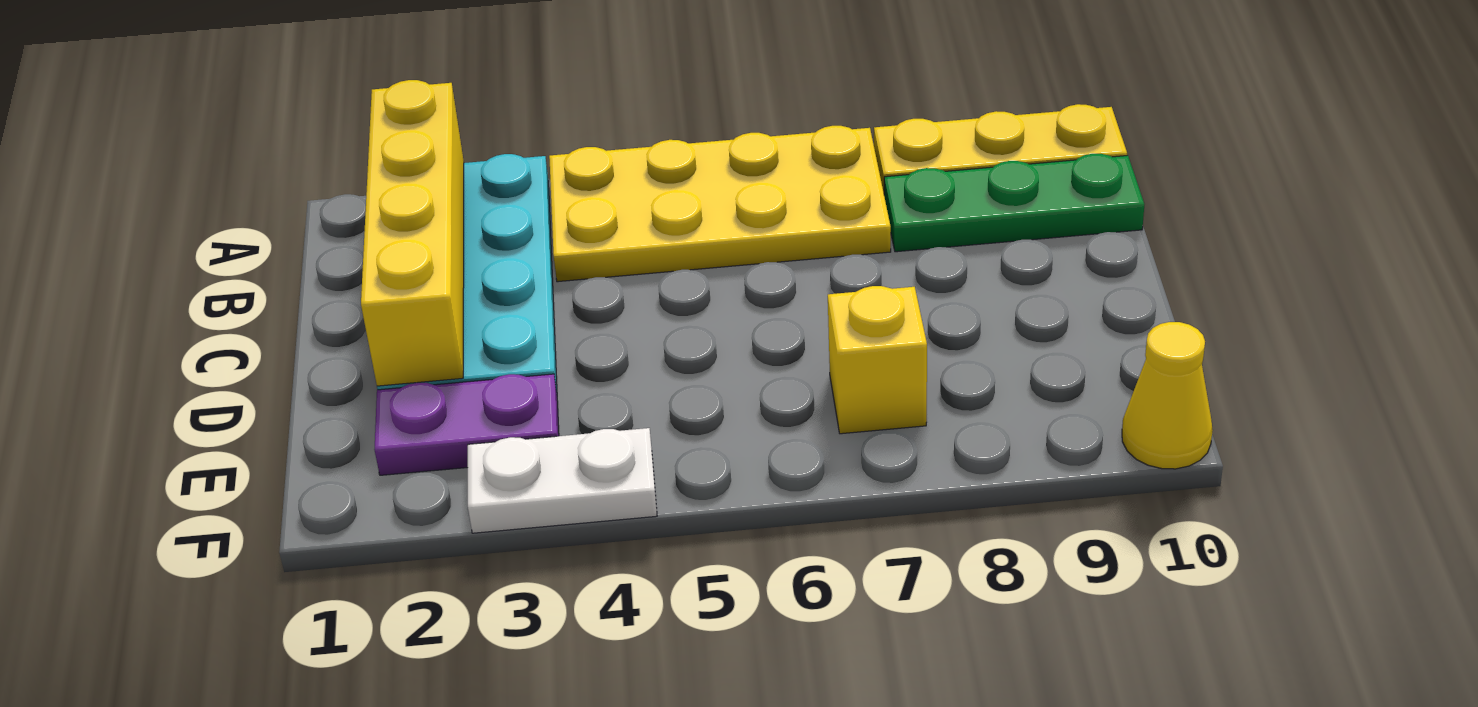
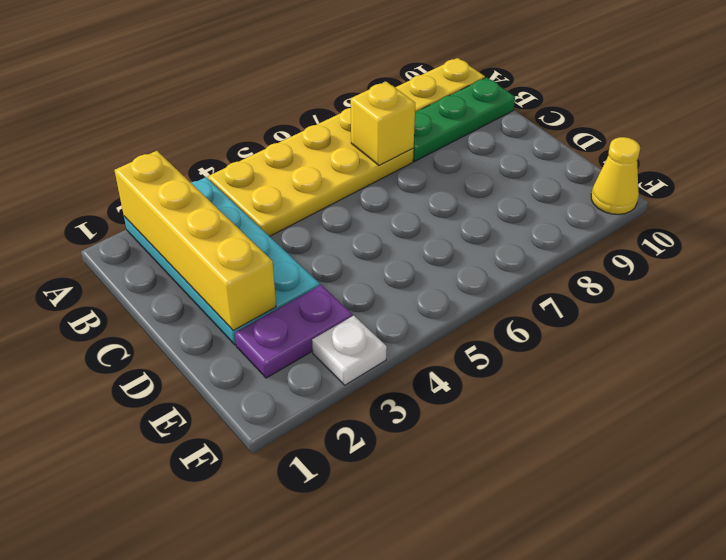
yellow 1x1 brick [828,286,927,434] -> yellow 1x1 brick moved to [351,82,415,166]
white 1x2 plate [468,428,657,533] -> white 1x1 plate [312,316,387,385]

